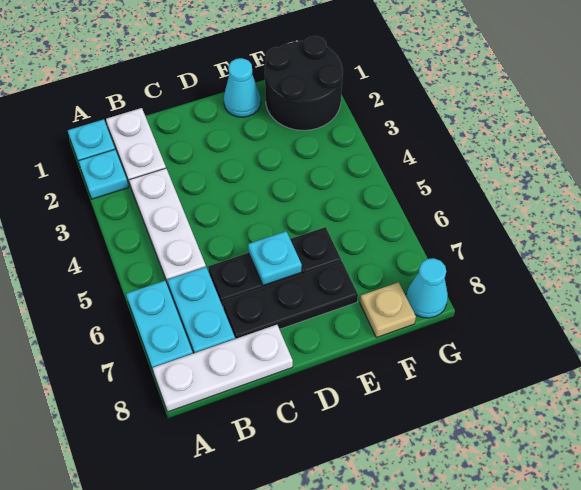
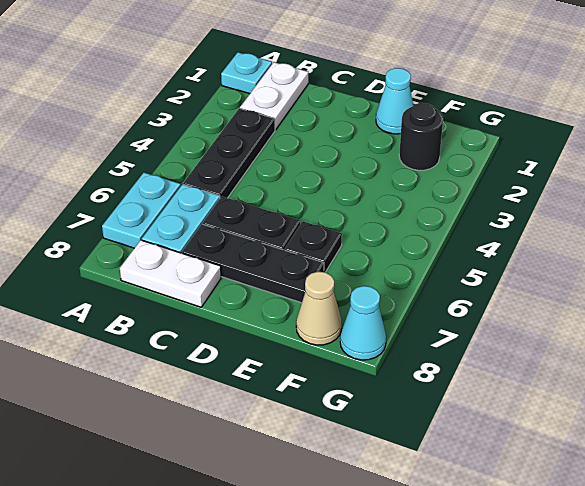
cyan 1x1 plate [79,149,129,199] -> none
white 1x3 plate [152,325,293,412] -> white 1x2 plate [120,240,221,307]
white 1x3 plate [129,168,206,284] -> black 1x3 plate [183,108,275,198]
cyan 1x1 plate [248,231,302,285] -> none
black 2x2 round brick [265,36,343,130] -> black 1x1 round brick [399,103,443,170]
tan 1x1 plate [360,282,416,338] -> tan 1x1 cone [296,272,342,345]

